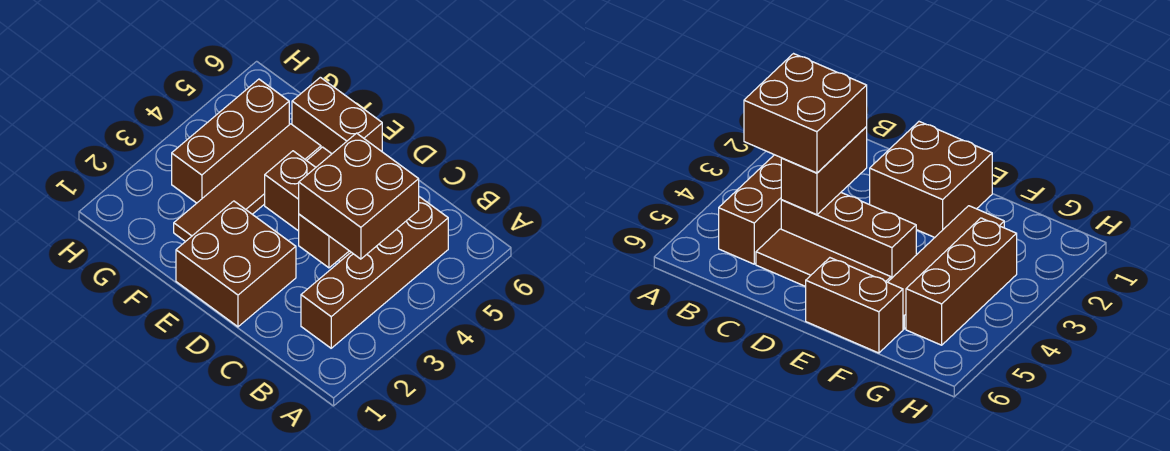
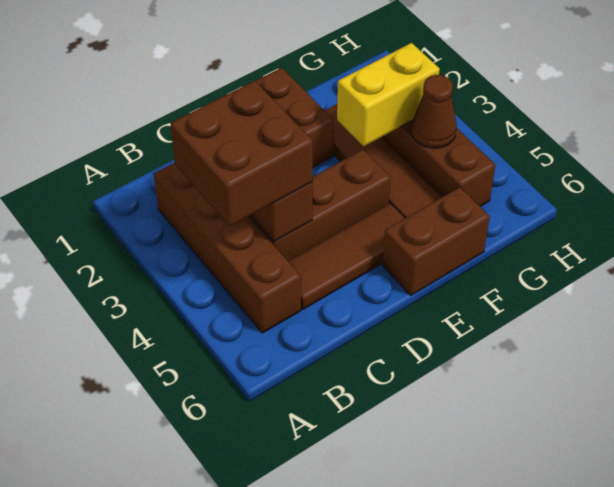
none -> yellow 1x2 brick [337,43,440,146]
none -> brown 1x1 cone [411,75,457,148]

